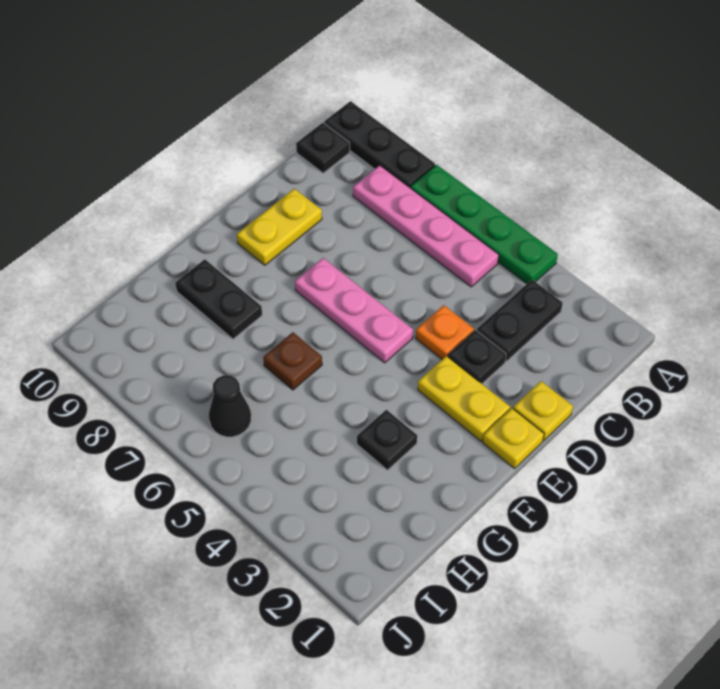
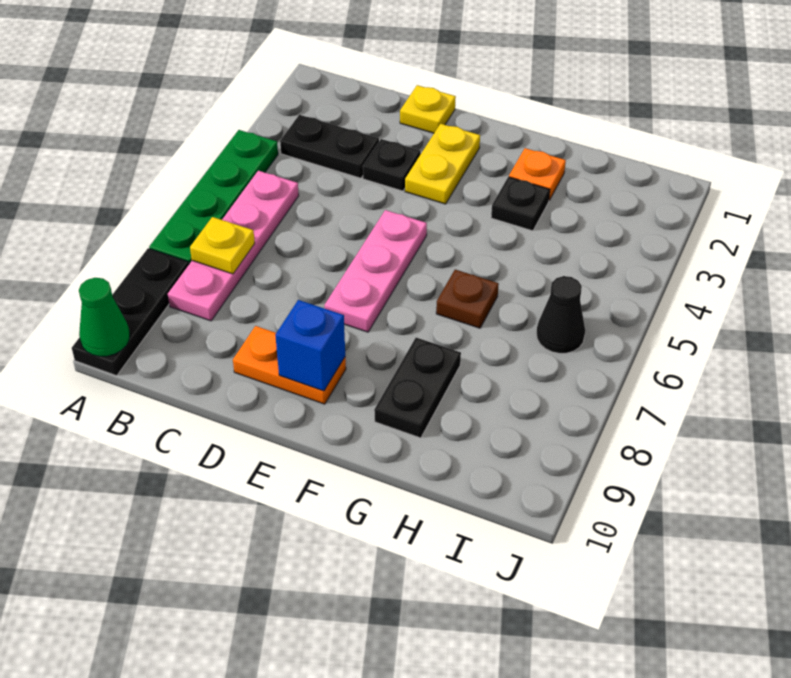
none -> green 1x1 cone [79,278,130,356]
black 1x1 plate [296,123,350,173] -> none
orange 1x1 plate [416,305,474,359] -> orange 1x1 plate moved to [509,148,566,200]
yellow 1x2 plate [237,189,322,265] -> orange 1x2 plate [233,326,346,404]
yellow 1x1 plate [483,408,544,469] -> yellow 1x1 plate moved to [190,217,255,274]
none -> blue 1x1 brick [275,300,345,391]

